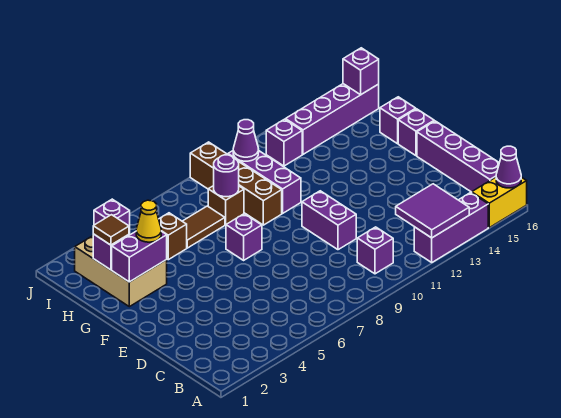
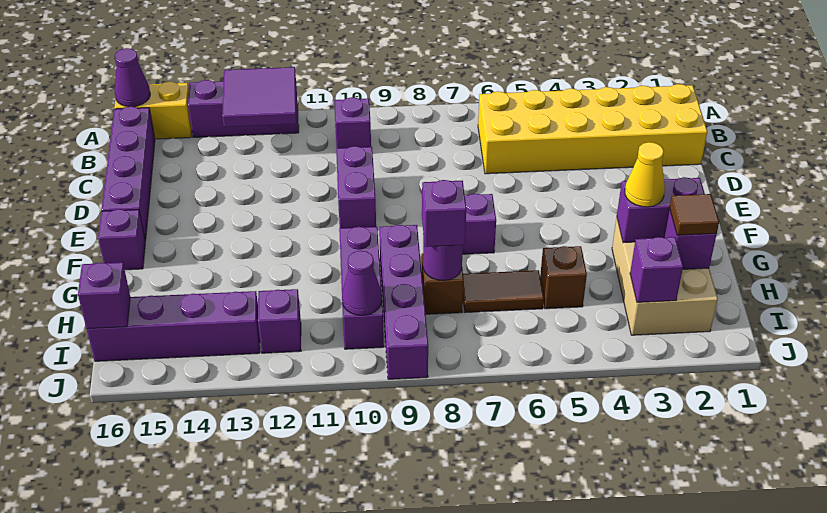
none -> yellow 2x6 brick [478,84,707,174]
brown 1x4 brick [190,142,282,225] -> purple 1x4 brick [379,225,428,379]
purple 1x1 brick [380,97,416,144] -> purple 1x1 brick moved to [422,180,466,247]

